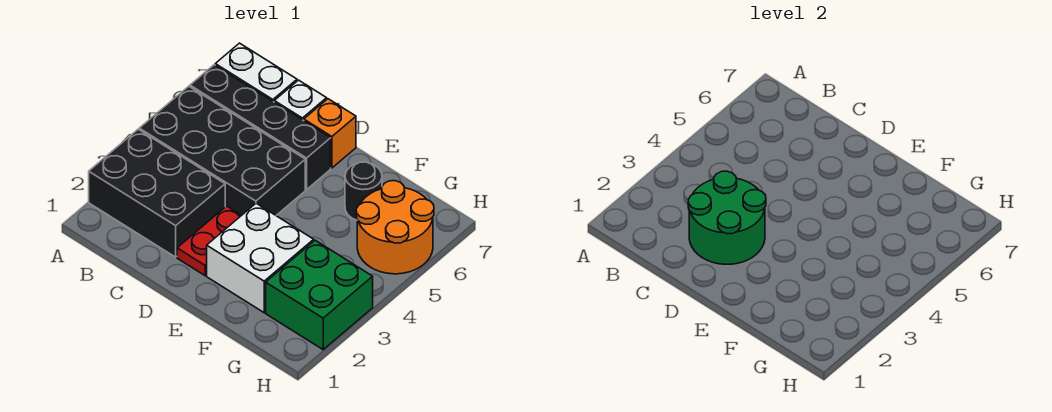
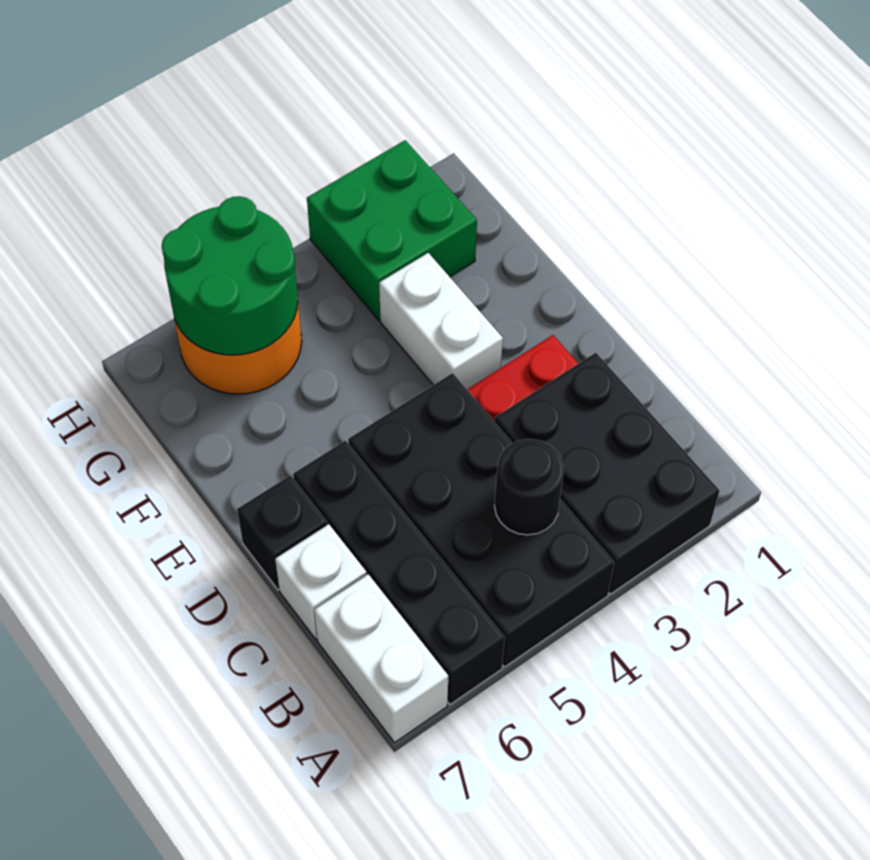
green 2x2 round brick [688,171,766,264] -> green 2x2 round brick moved to [162,196,298,355]
orange 1x1 brick [304,99,356,168] -> black 1x1 brick [237,475,327,590]
white 2x2 brick [207,203,314,313] -> white 1x2 brick [379,253,503,389]
black 1x1 round brick [345,162,382,220] -> black 1x1 round brick moved to [494,439,564,535]

